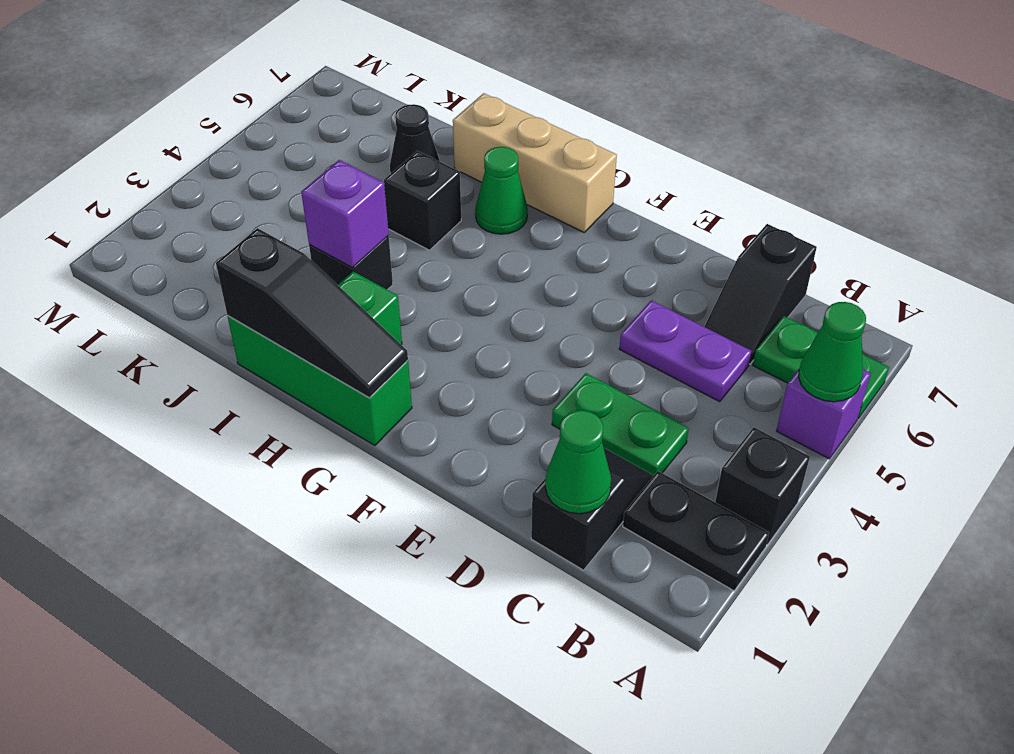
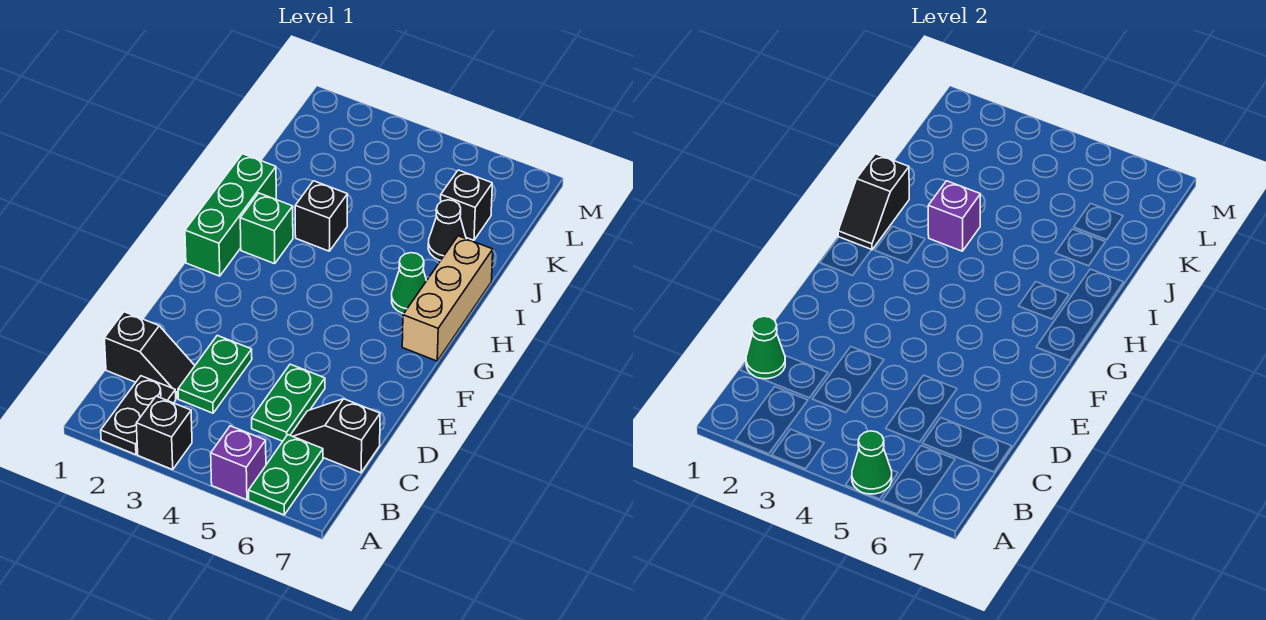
purple 1x2 plate [619,300,752,402] -> green 1x2 plate [252,364,325,441]
black 1x3 slope [216,228,408,398] -> black 1x2 slope [838,154,909,250]
black 1x1 brick [384,151,461,250] -> black 1x1 brick moved to [441,170,492,240]

